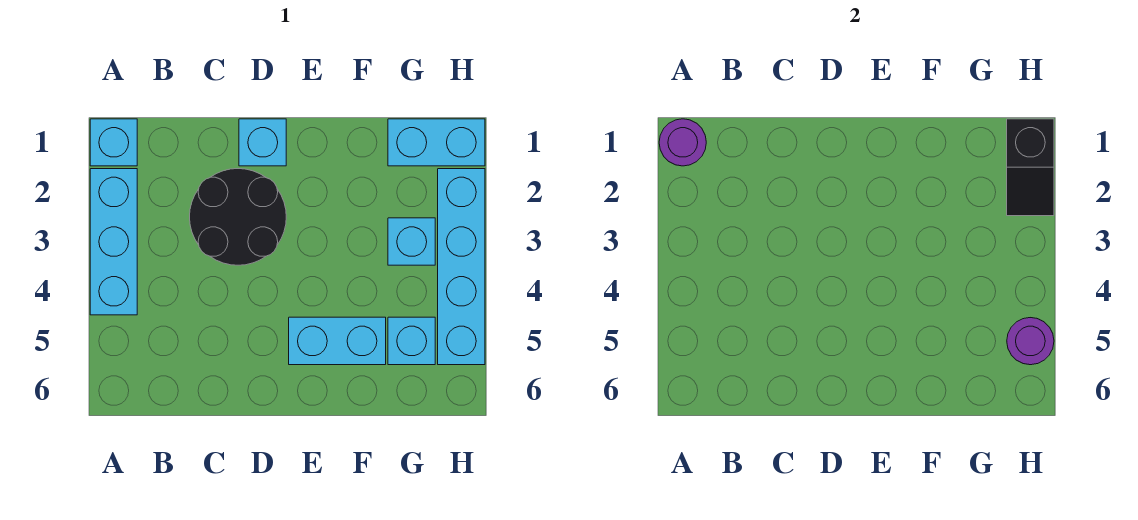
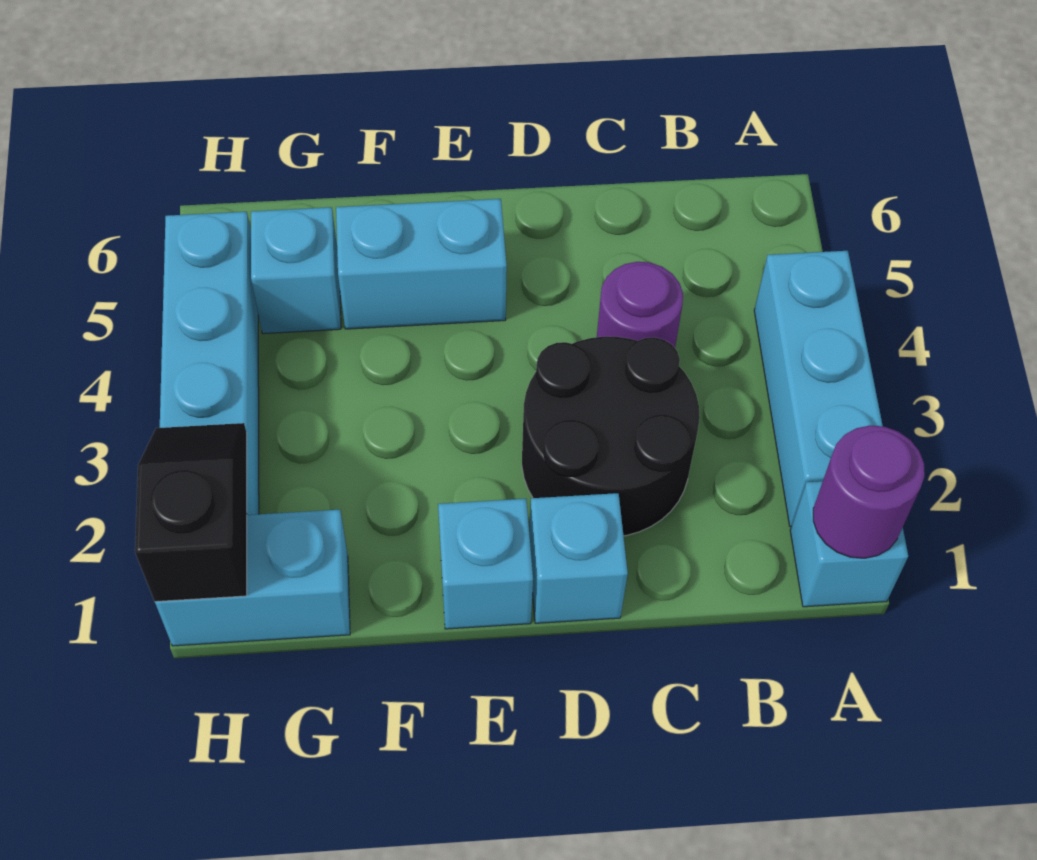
cyan 1x1 brick [388,218,435,265] -> cyan 1x1 brick moved to [438,499,533,629]
purple 1x1 round brick [1007,318,1054,365] -> purple 1x1 round brick moved to [597,262,683,348]

